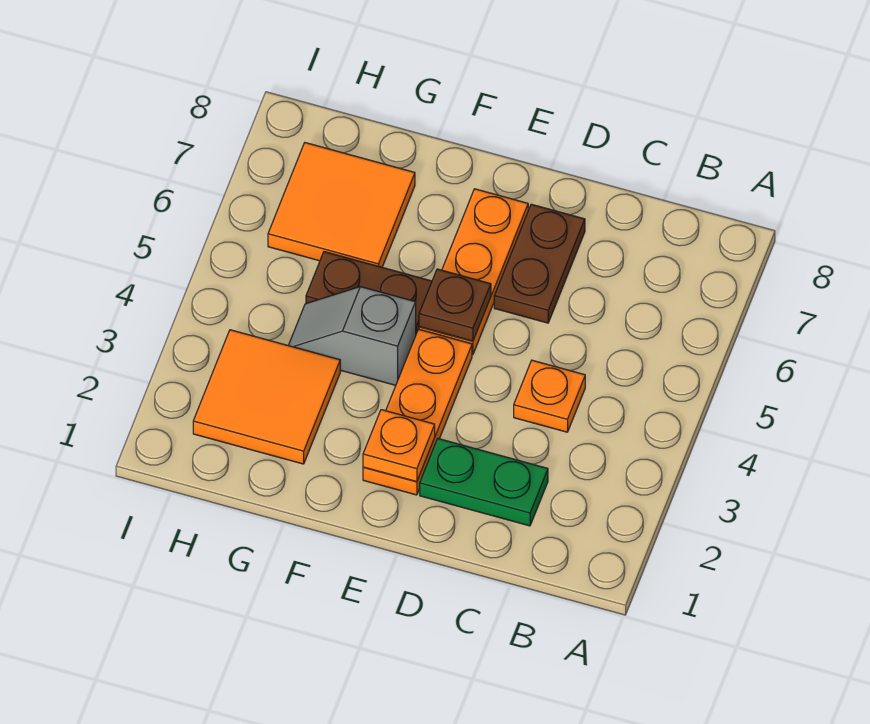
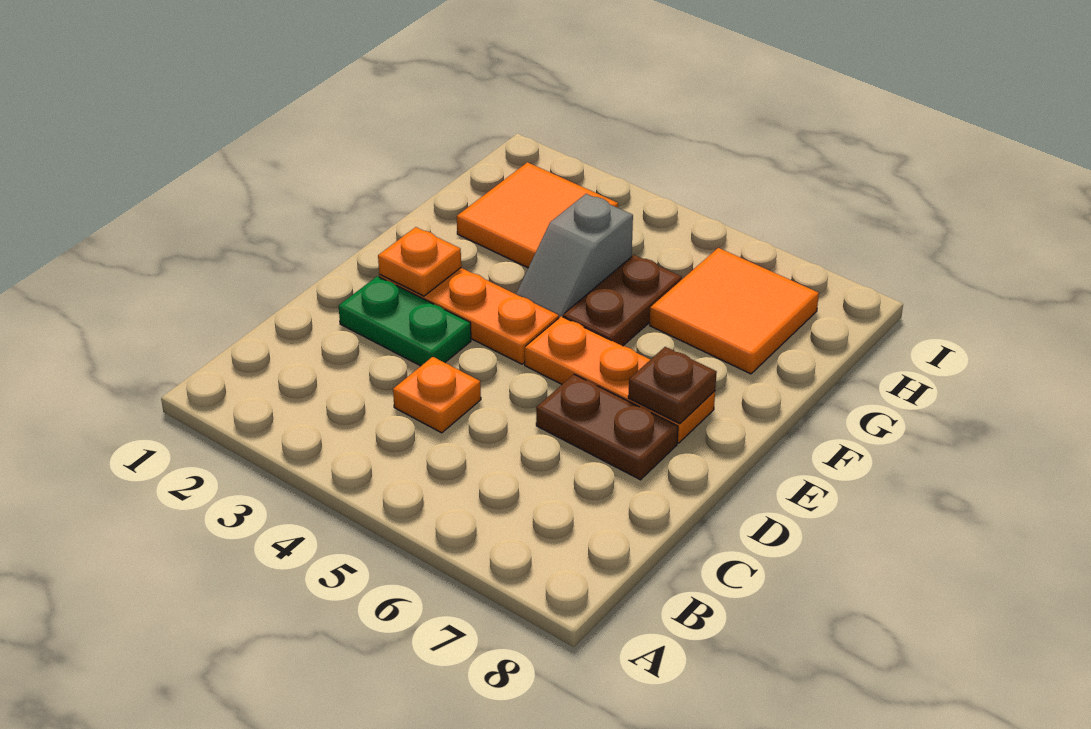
green 1x2 plate [420,439,548,526] -> green 1x2 plate turned to [339,276,471,366]
brown 1x1 plate [419,269,491,341] -> brown 1x1 plate moved to [628,347,717,424]
grey 1x2 slope [288,287,416,385] -> grey 1x2 slope turned to [516,194,633,318]

